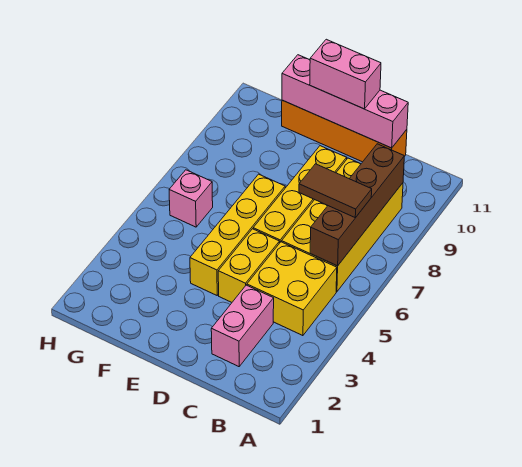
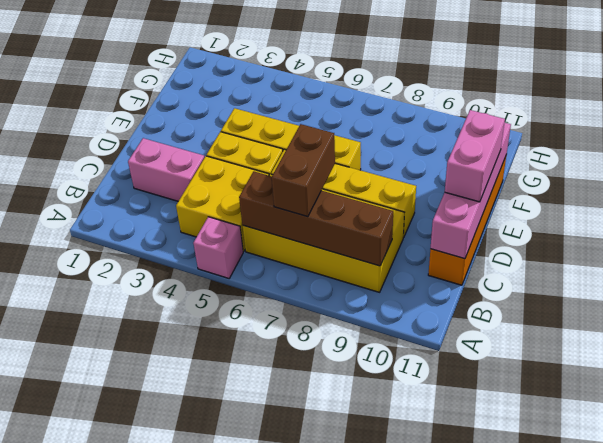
brown 1x2 tile [299,164,372,218] -> brown 1x2 brick [272,124,335,217]
pink 1x1 brick [169,170,213,227] -> pink 1x1 brick moved to [193,217,243,278]

